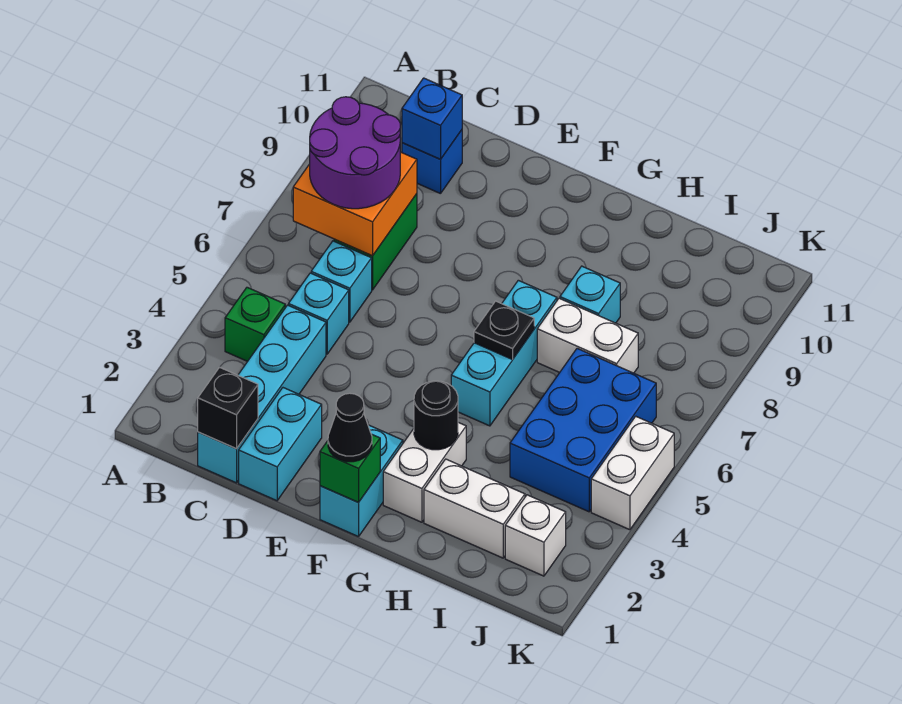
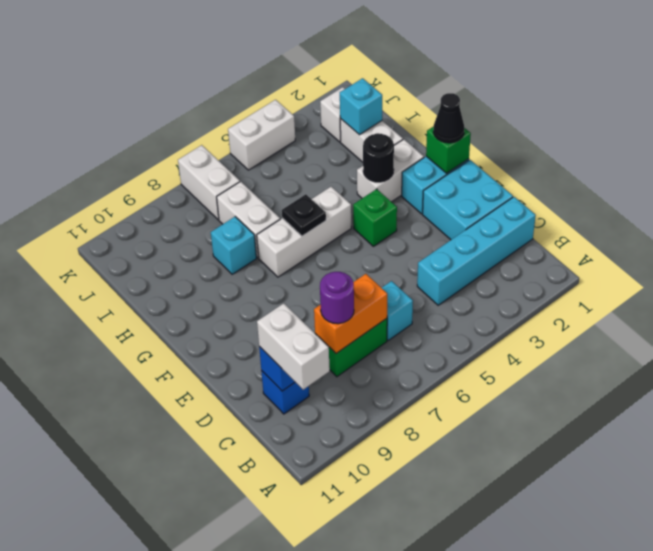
green 1x1 brick [225,287,285,361] -> green 1x1 brick moved to [353,189,397,246]
orange 2x2 brick [293,152,417,256] -> orange 1x2 brick [314,274,387,353]
purple 2x2 round brick [310,97,400,209] -> purple 1x1 round brick [320,272,354,324]
none -> white 1x2 brick [257,303,330,390]
black 1x1 brick [198,367,258,449] -> none
cyan 1x1 brick [289,273,349,354] -> cyan 1x1 brick moved to [340,78,382,135]
cyan 1x2 brick [239,388,322,501] -> cyan 2x2 brick [423,160,513,240]
cyan 1x3 brick [451,280,557,426] -> white 1x3 brick [257,187,351,277]
blue 2x3 brick [510,349,656,512] -> none
none -> white 1x2 brick [178,145,240,220]

